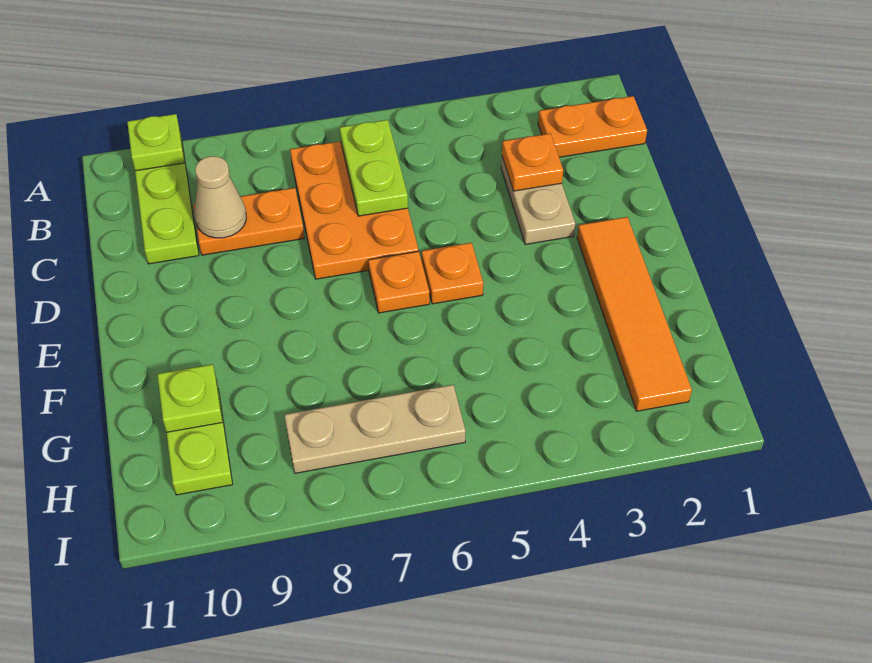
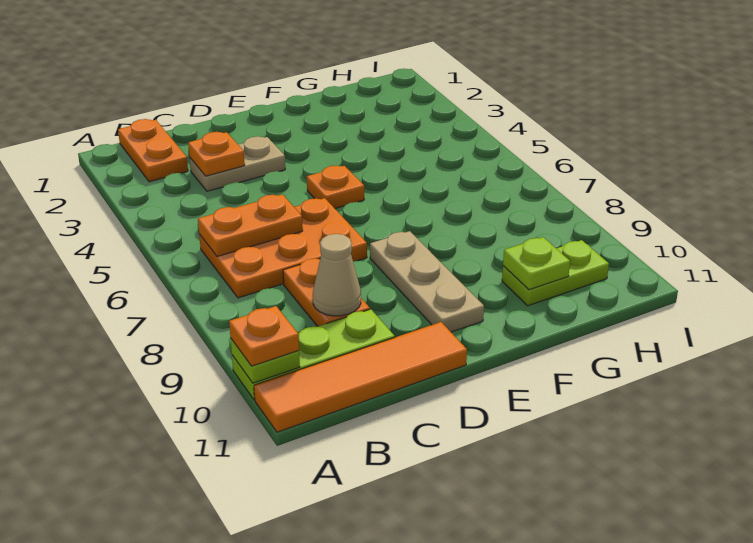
lime 1x2 plate [340,120,408,216] -> orange 1x2 plate [198,194,303,257]
orange 1x4 tile [577,217,692,411] -> orange 1x4 tile moved to [254,322,467,432]
orange 1x1 plate [368,251,430,313] -> orange 1x1 plate moved to [229,306,299,366]
tan 1x3 plate [284,385,466,473] -> tan 1x3 plate moved to [370,231,484,332]

